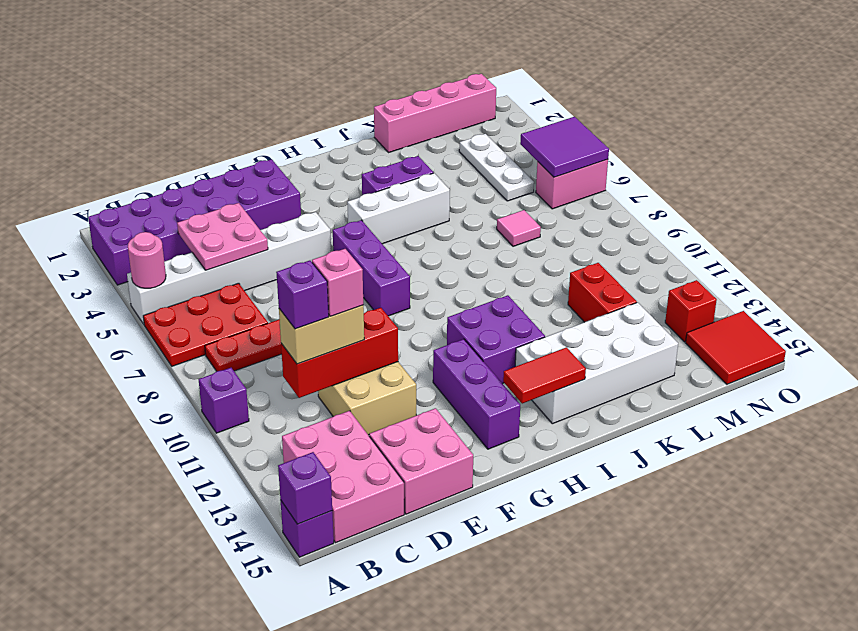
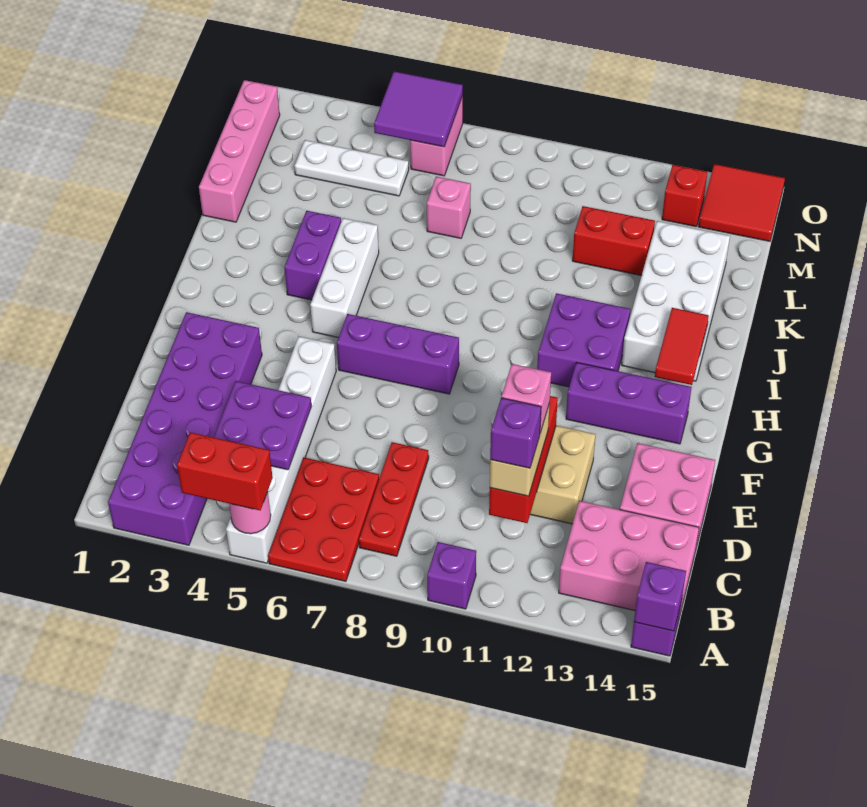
none -> red 1x2 brick [177,432,273,510]
pink 2x2 plate [177,203,268,270] -> purple 2x2 plate [214,381,311,470]
pink 1x1 tile [497,210,541,246] -> pink 1x1 brick [427,177,471,238]

